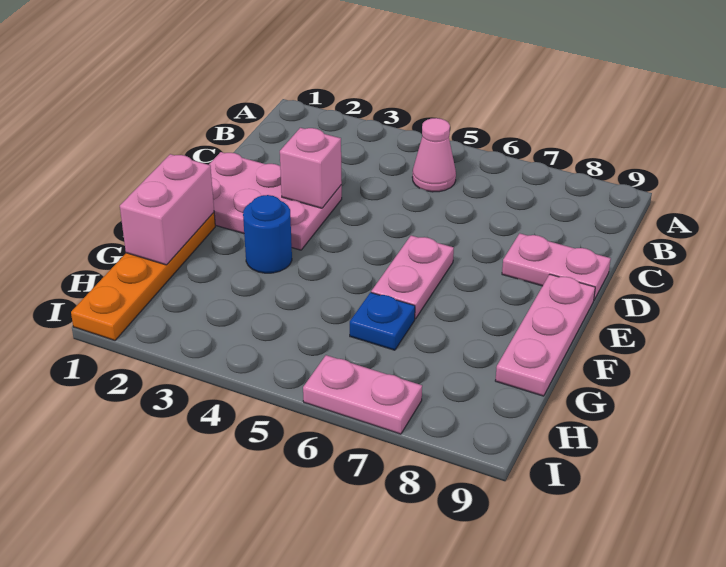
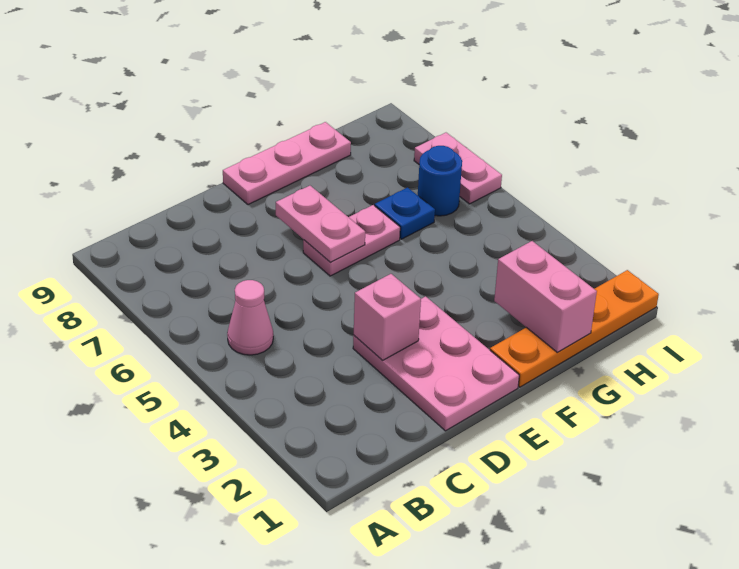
pink 1x2 plate [502,233,611,300] -> pink 1x2 plate moved to [276,186,365,263]
pink 1x2 brick [120,154,214,265] -> pink 1x2 brick turned to [494,241,597,353]
blue 1x1 round brick [243,195,292,273] -> blue 1x1 round brick moved to [418,146,462,216]

